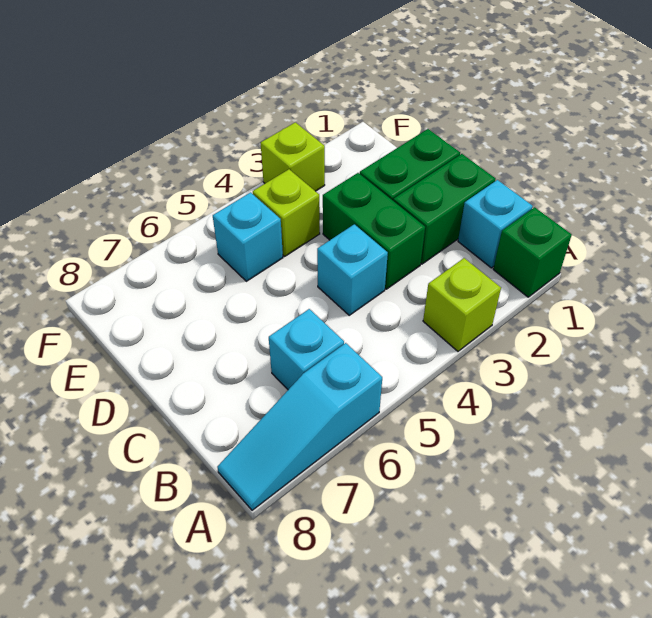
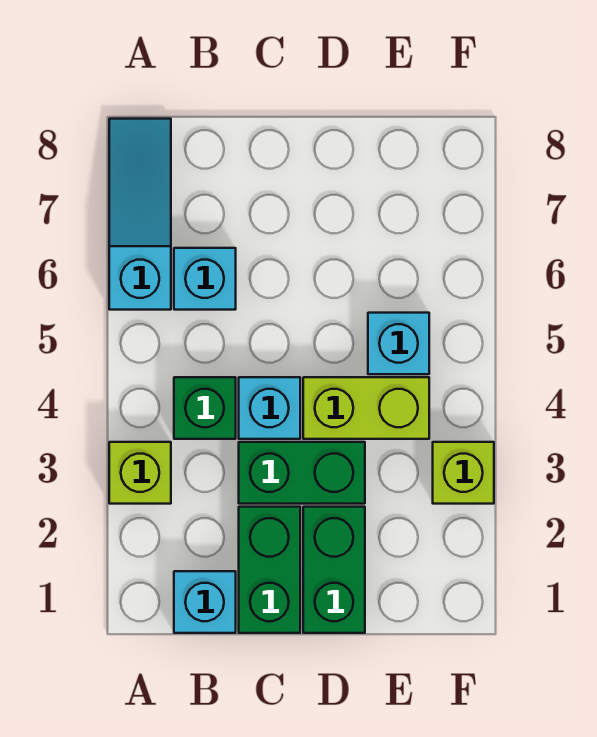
green 1x1 brick [493,207,572,297] -> green 1x1 brick moved to [174,377,236,439]
lime 1x1 brick [253,169,320,256] -> lime 1x2 brick [303,377,429,439]

